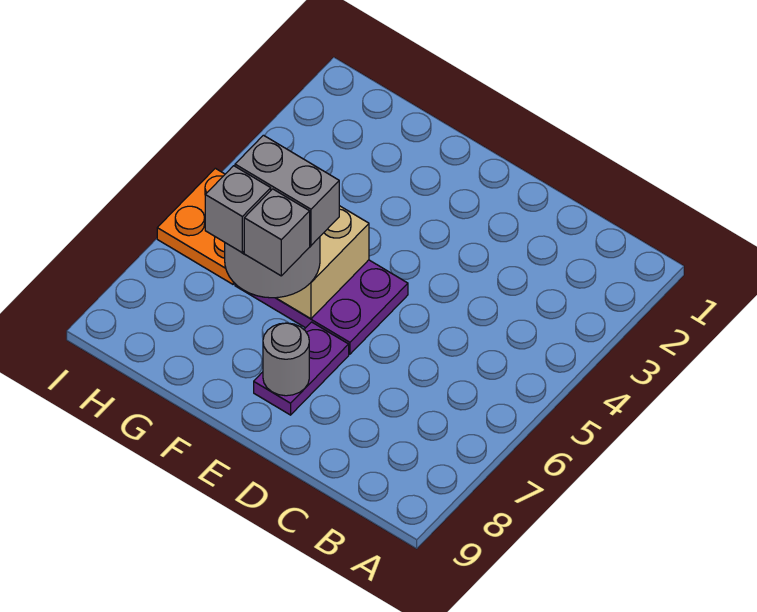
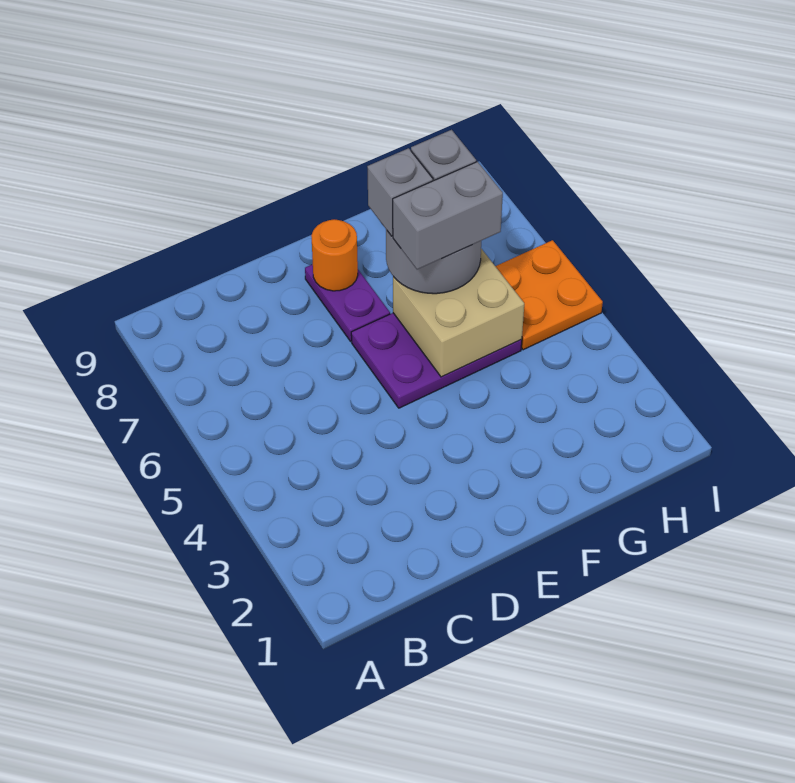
grey 1x1 round brick [263,323,309,396] -> orange 1x1 round brick [311,219,358,291]

